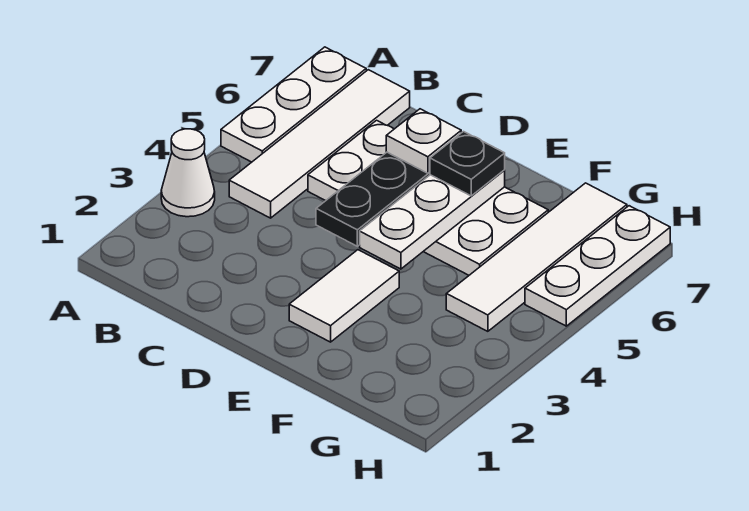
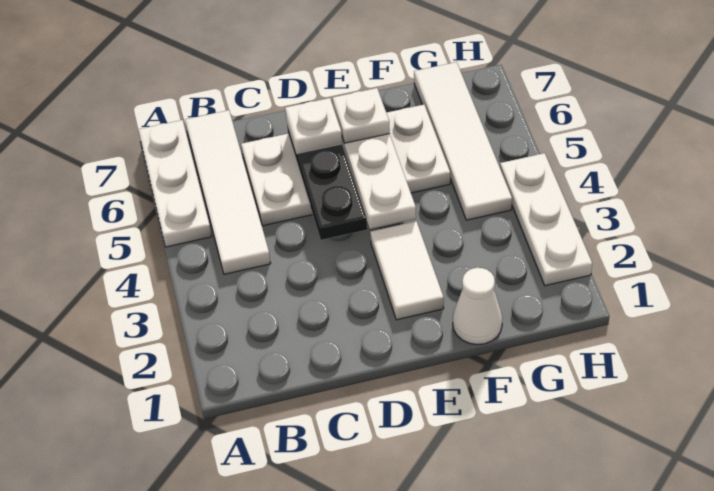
white 1x1 cone [161,129,215,217] -> white 1x1 cone moved to [453,268,502,345]
black 1x1 plate [430,132,505,196] -> white 1x1 plate [333,88,390,143]
white 1x3 plate [525,206,670,326] -> white 1x3 plate moved to [500,153,592,286]

